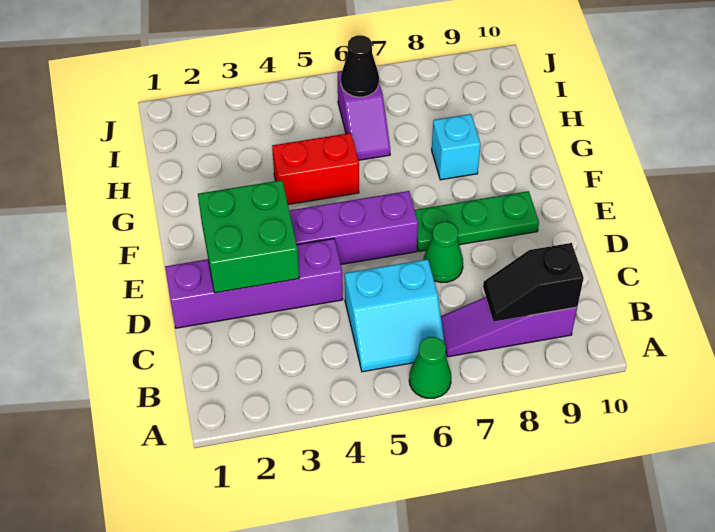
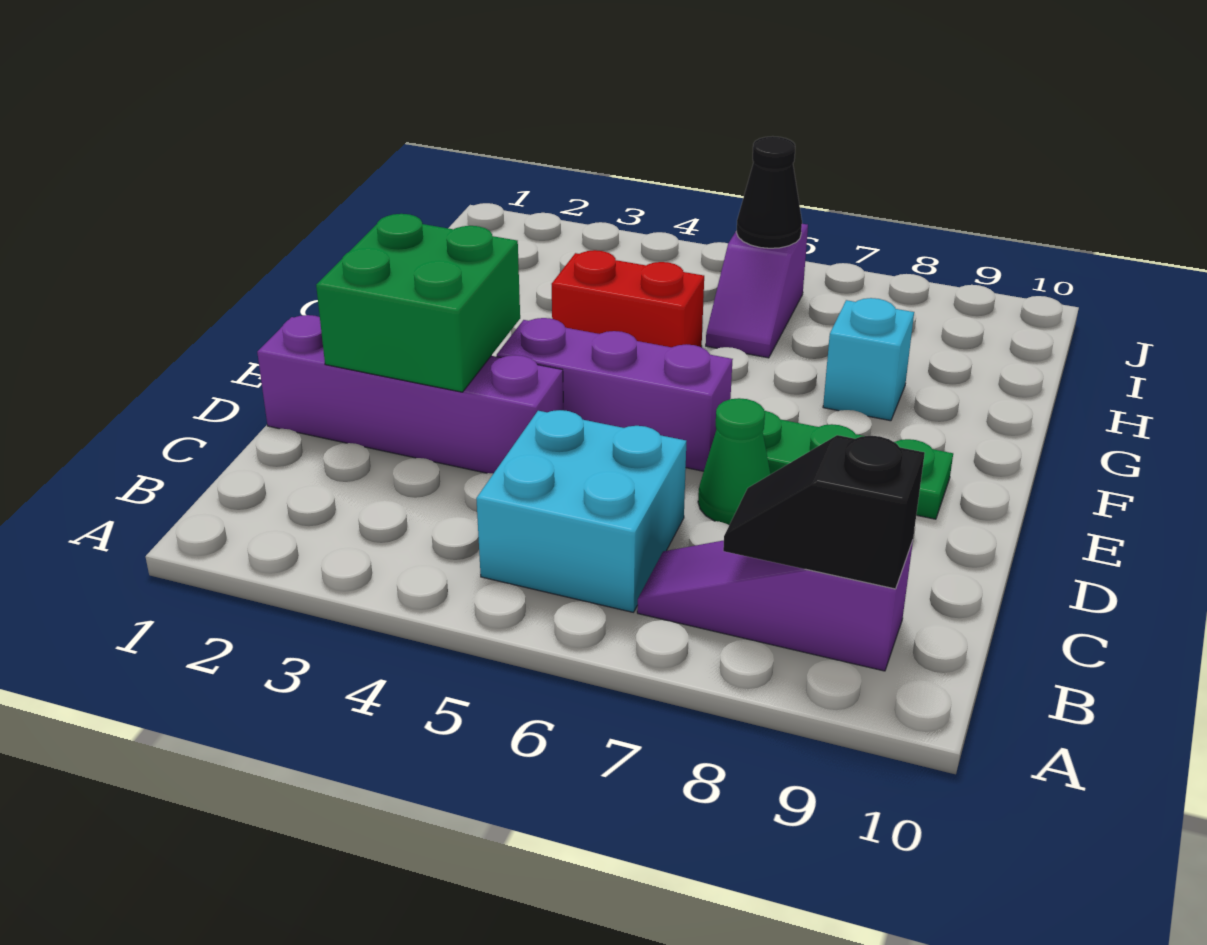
green 1x1 cone [409,337,451,398] -> none
cyan 2x2 slope [345,259,446,372] -> cyan 2x2 brick [476,410,686,612]

